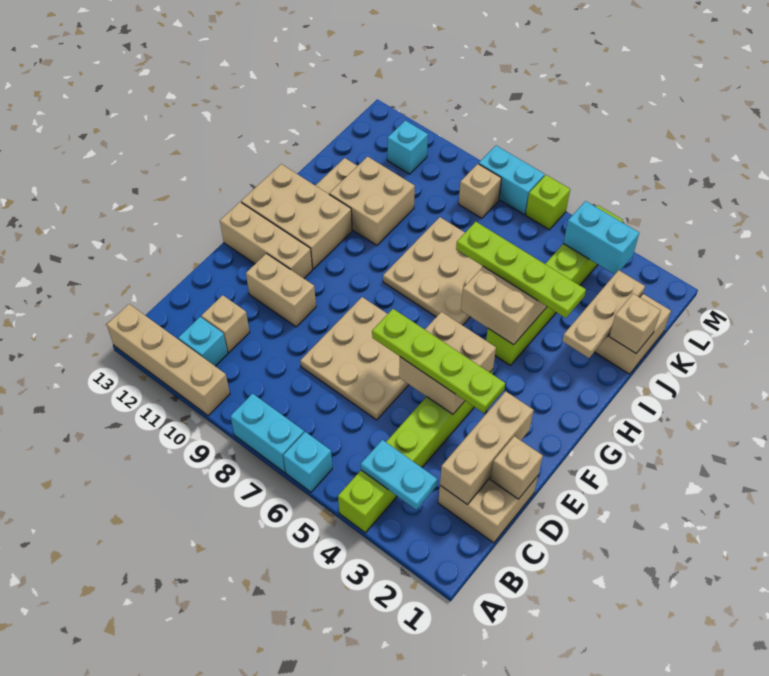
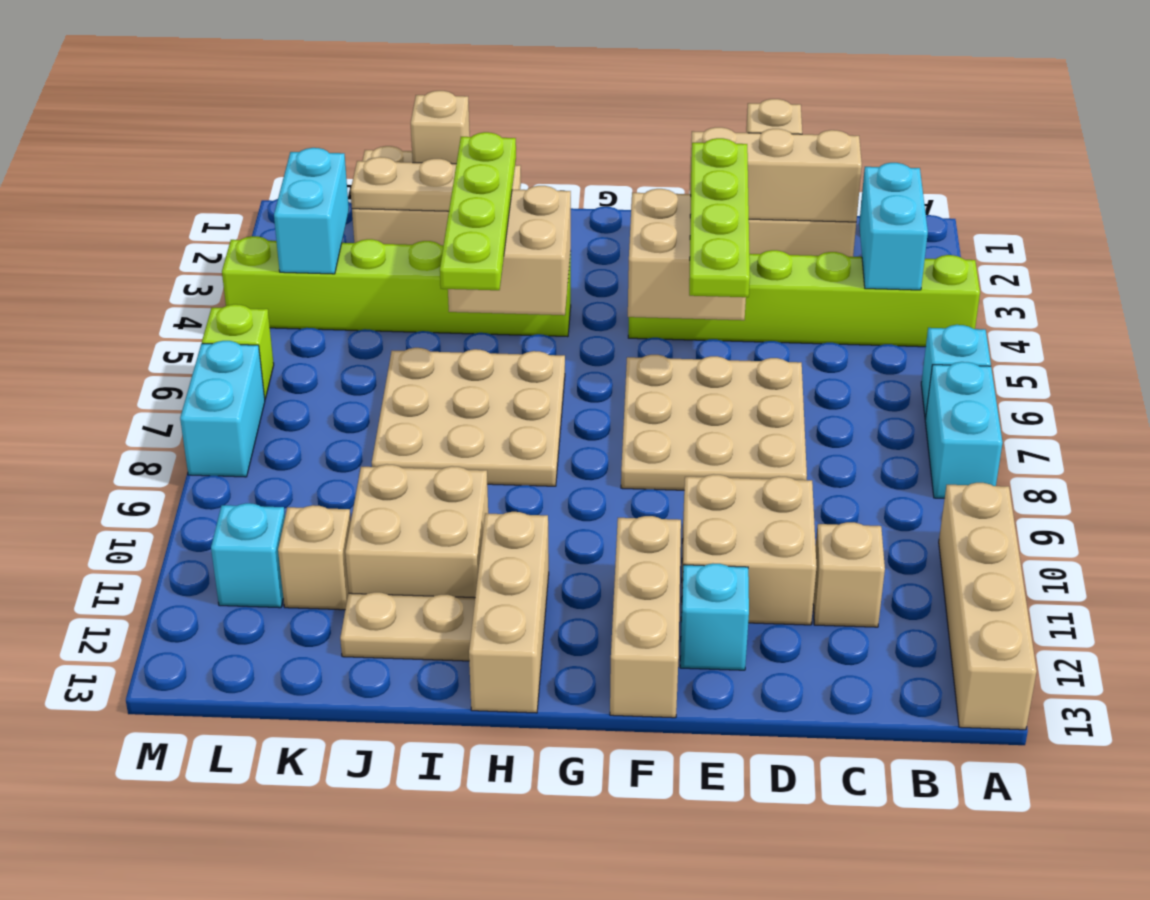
cyan 1x2 plate [361,440,438,510] -> cyan 1x2 brick [859,163,928,290]
cyan 1x1 brick [178,317,228,366] -> cyan 1x1 brick moved to [680,564,749,670]
tan 1x2 brick [246,253,316,327] -> tan 2x2 brick [681,474,817,625]
tan 2x3 brick [241,164,352,269] -> tan 1x3 brick [469,512,549,713]
tan 1x1 brick [459,164,502,218] -> tan 1x1 brick moved to [278,505,351,610]

